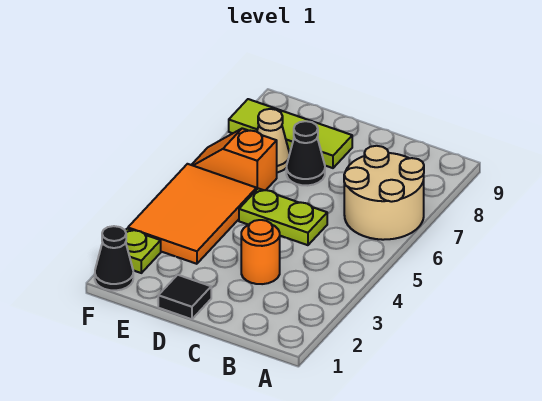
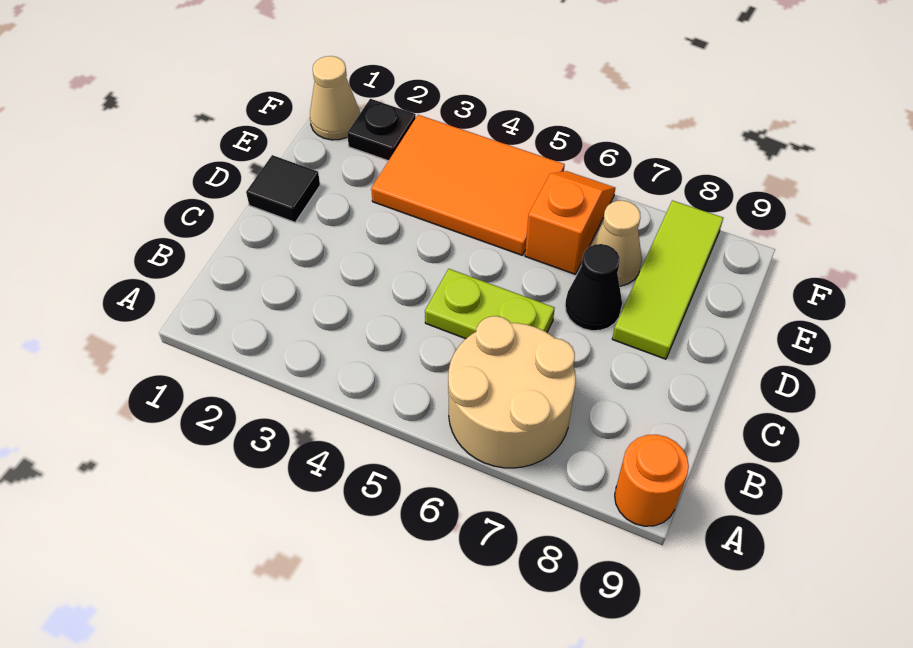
orange 1x1 round brick [241,220,280,284] -> orange 1x1 round brick moved to [615,435,689,526]
lime 1x2 plate [239,188,327,245] -> lime 1x2 plate turned to [425,269,555,339]
black 1x1 cone [95,226,133,290] -> tan 1x1 cone [310,56,360,140]
lime 1x1 plate [125,229,161,273] -> black 1x1 plate [347,99,416,161]

